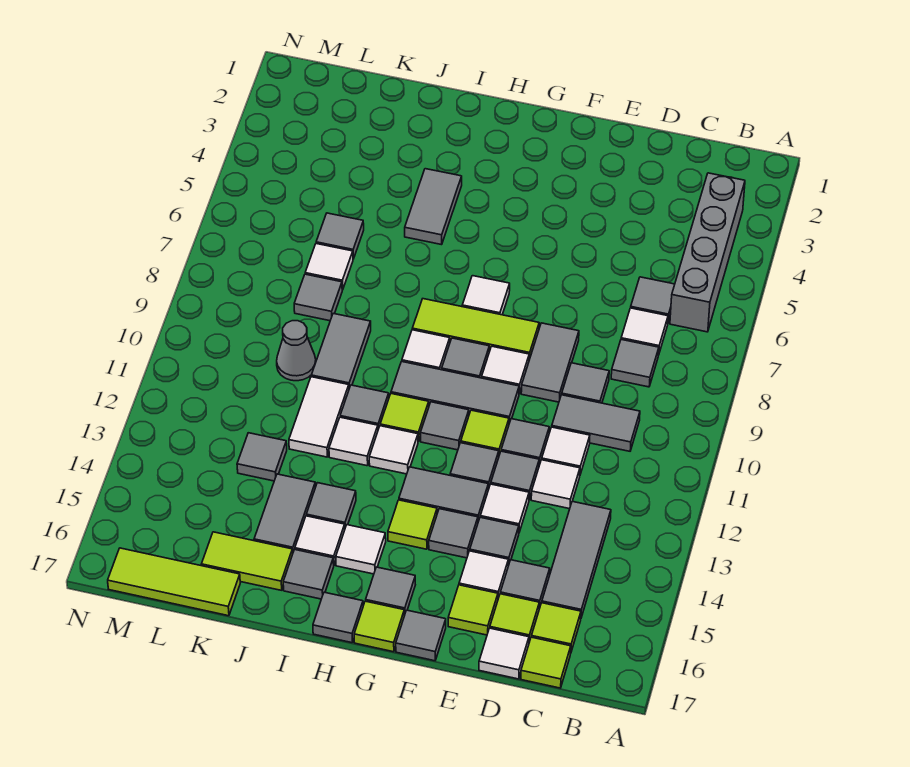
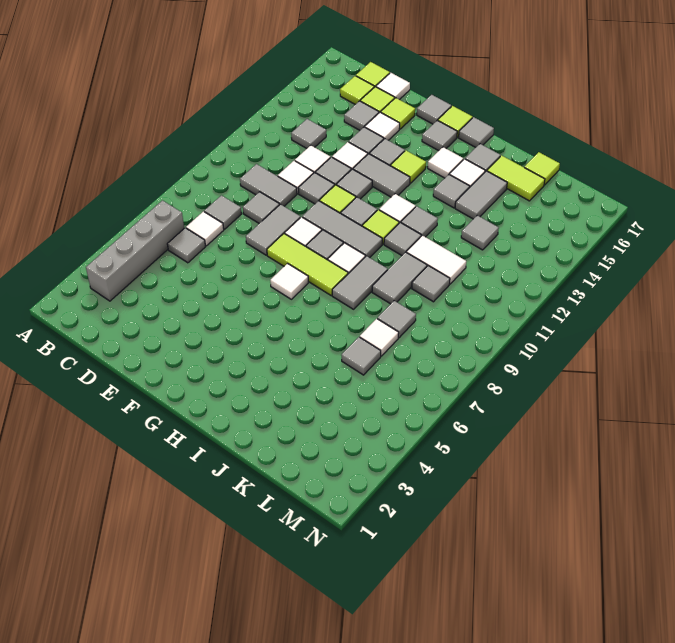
grey 1x3 tile [542,501,611,617] -> grey 1x1 tile [291,119,326,148]
grey 1x2 tile [405,169,462,245] -> grey 1x2 tile moved to [332,256,388,309]
white 1x1 tile [329,417,378,466] -> grey 1x1 tile [401,206,438,237]
white 1x2 tile [289,377,349,457] -> white 1x2 tile turned to [406,235,466,284]
grey 1x1 cone [277,321,316,381] -> grey 1x1 tile [412,266,450,302]
lime 1x3 tile [108,548,240,616] -> lime 1x1 tile [524,152,560,185]

